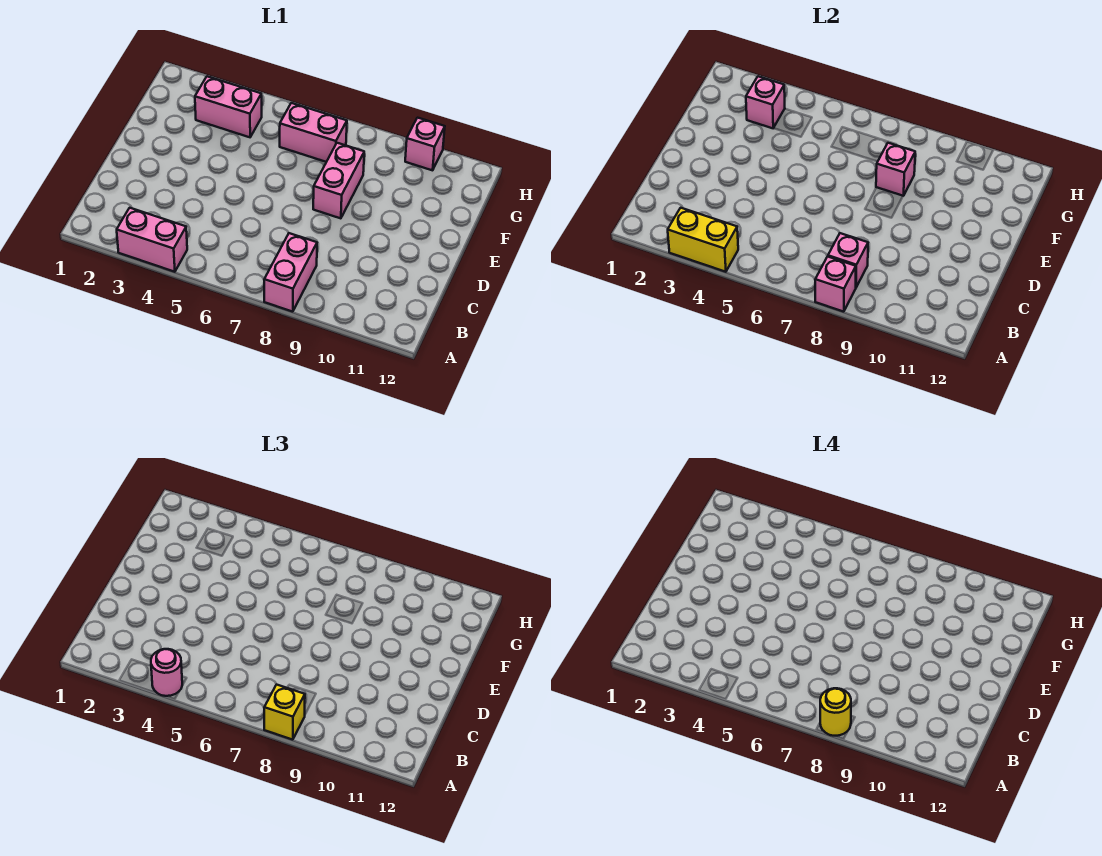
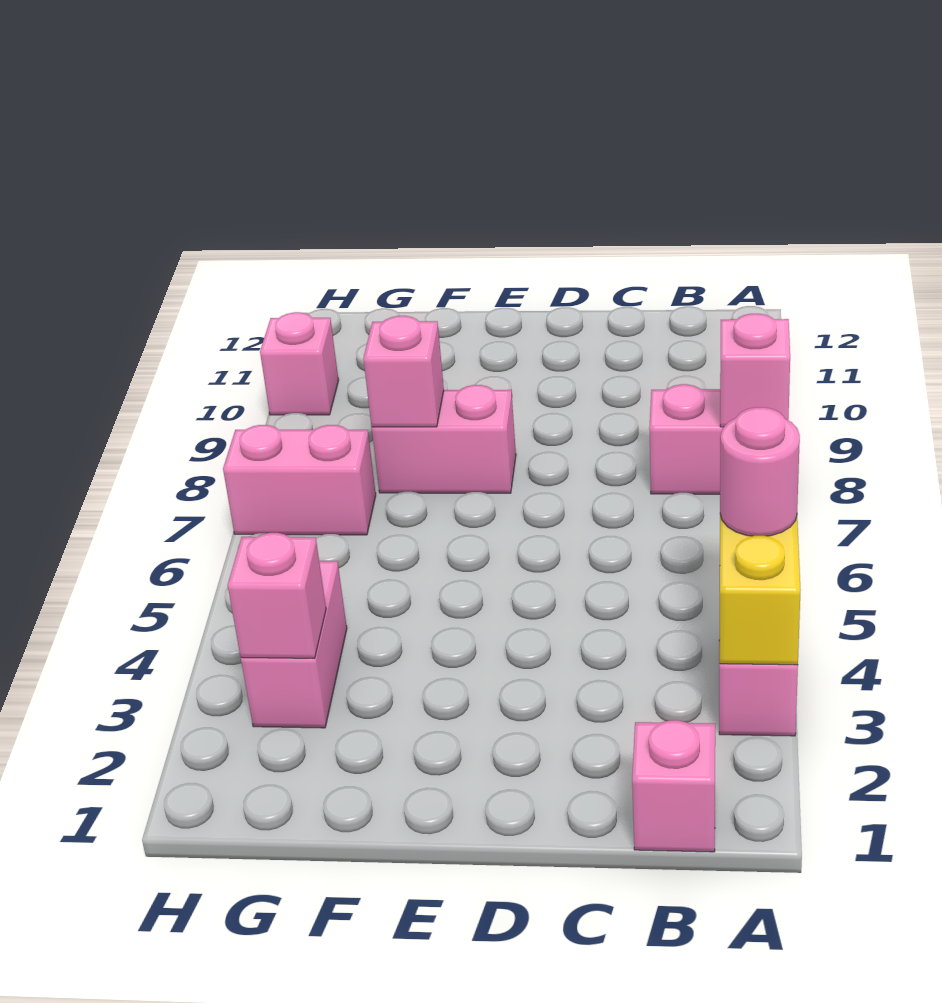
yellow 1x1 brick [264,684,305,740] -> none
yellow 1x1 round brick [820,688,851,736] -> none
pink 1x1 brick [828,233,868,287] -> pink 1x1 brick moved to [632,720,715,852]
pink 1x2 brick [280,103,347,162] -> pink 1x2 brick turned to [223,425,376,535]

